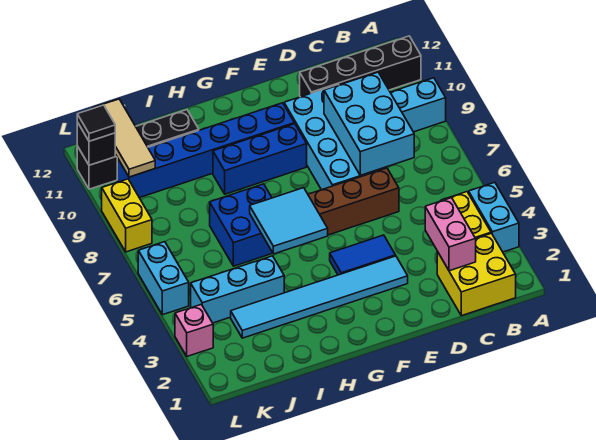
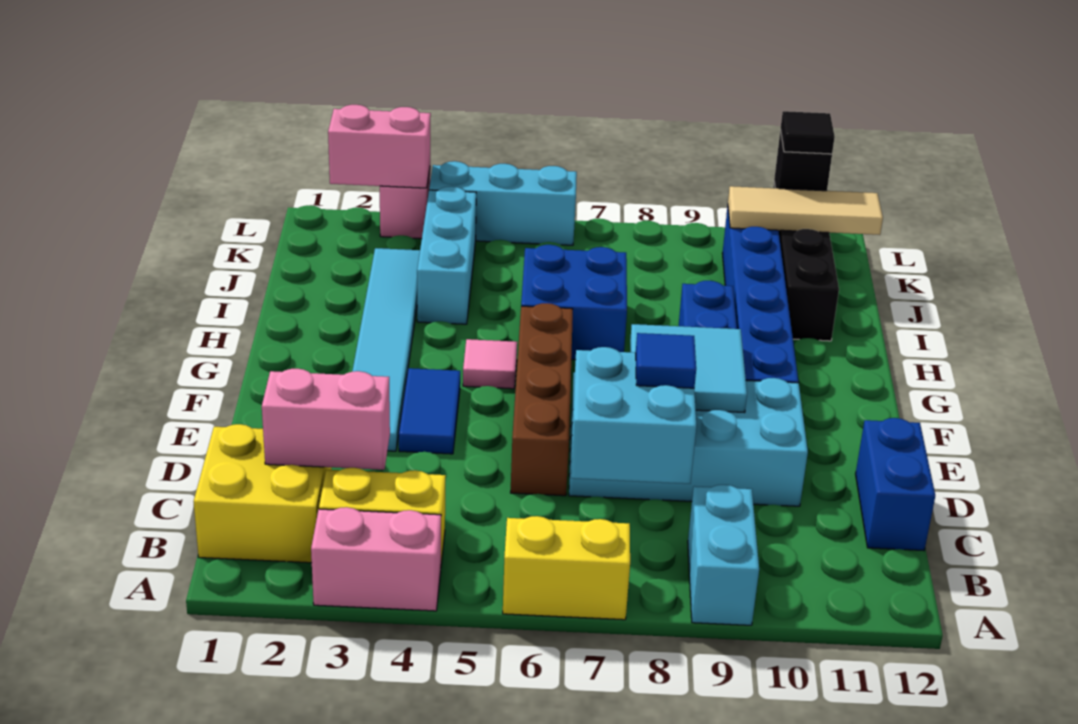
cyan 1x2 brick [469,182,519,252] -> pink 1x2 brick [311,507,441,611]
black 1x4 brick [300,36,421,97] -> none
cyan 2x3 brick [324,72,414,175] -> cyan 2x2 brick [571,347,696,484]
none -> blue 1x2 brick [856,418,935,551]
none -> blue 1x1 tile [636,333,696,388]
none -> pink 1x1 tile [463,339,517,389]
cyan 2x2 tile [250,188,328,254] -> cyan 2x2 tile moved to [630,324,747,413]
none -> pink 1x2 brick [328,105,431,188]
cyan 1x2 brick [138,242,189,315] -> cyan 1x3 brick [429,161,577,245]
yellow 1x2 brick [102,179,152,252] -> yellow 1x2 brick moved to [503,516,630,620]

